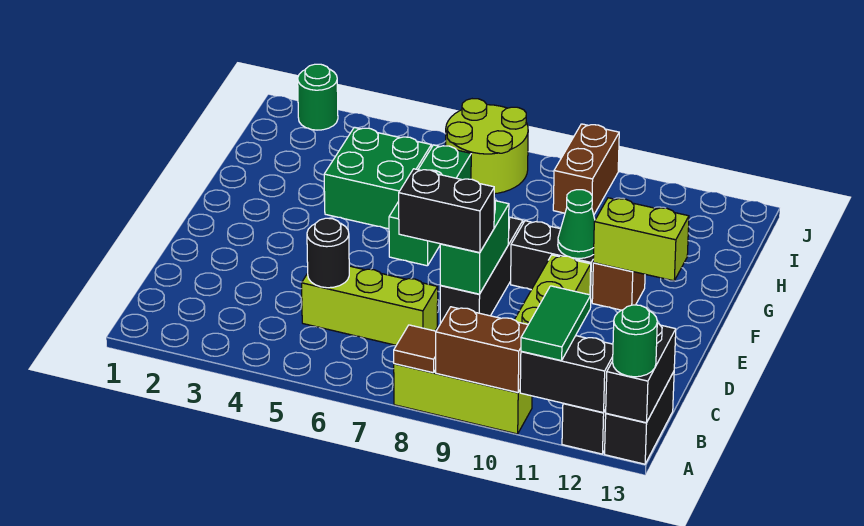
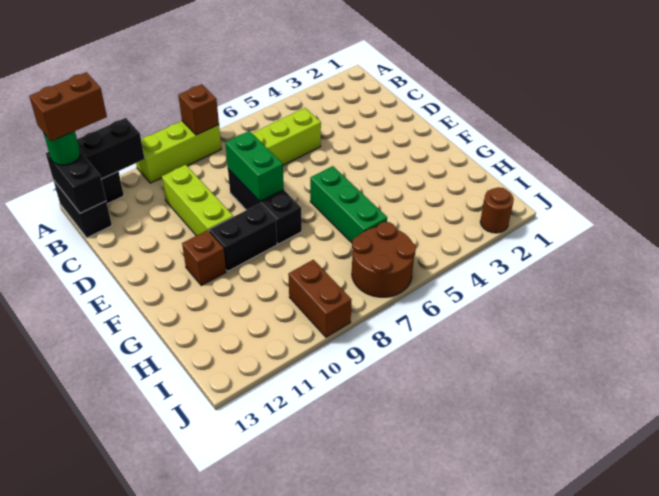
brown 1x1 tile [394,325,436,373] -> brown 1x1 brick [178,84,219,135]
brown 1x2 brick [436,307,528,393] -> brown 1x2 brick moved to [29,72,107,141]
green 1x2 tile [521,286,591,361] -> none
black 1x1 round brick [307,218,349,288] -> none
black 1x2 brick [399,169,494,253] -> none
green 1x1 cone [558,190,595,258] -> none
lime 1x2 brick [593,198,689,281] -> none
green 2x2 brick [324,127,431,229] -> none
lime 2x2 round brick [446,99,528,194] -> brown 2x2 round brick [352,222,416,297]
green 1x1 round brick [298,64,338,130] -> brown 1x1 round brick [480,187,514,233]

